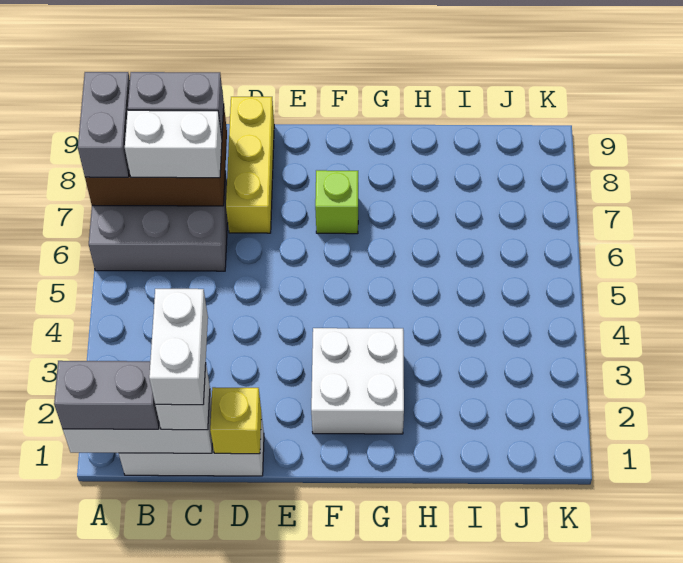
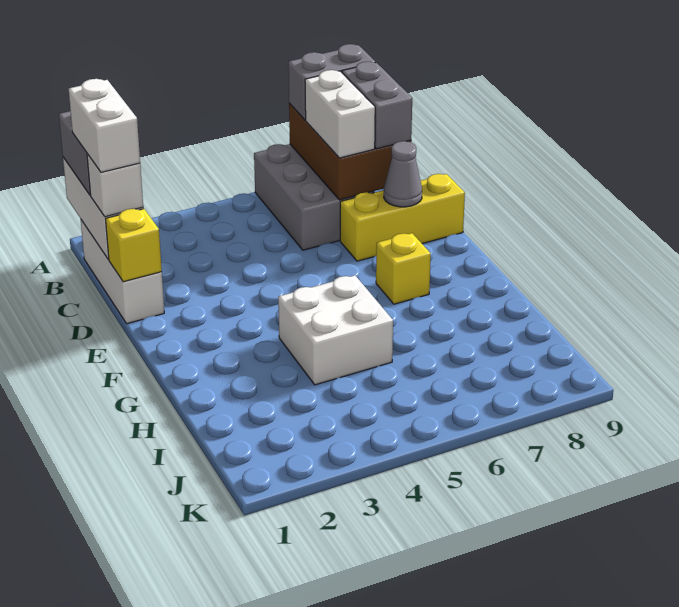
white 1x2 brick [149,289,208,405] -> white 1x2 brick turned to [69,79,140,172]
none -> grey 1x1 cone [384,141,422,207]
white 2x2 brick [311,328,404,434] -> white 2x2 brick moved to [278,275,393,385]
lime 1x1 brick [315,170,358,234] -> yellow 1x1 brick [376,233,431,304]

